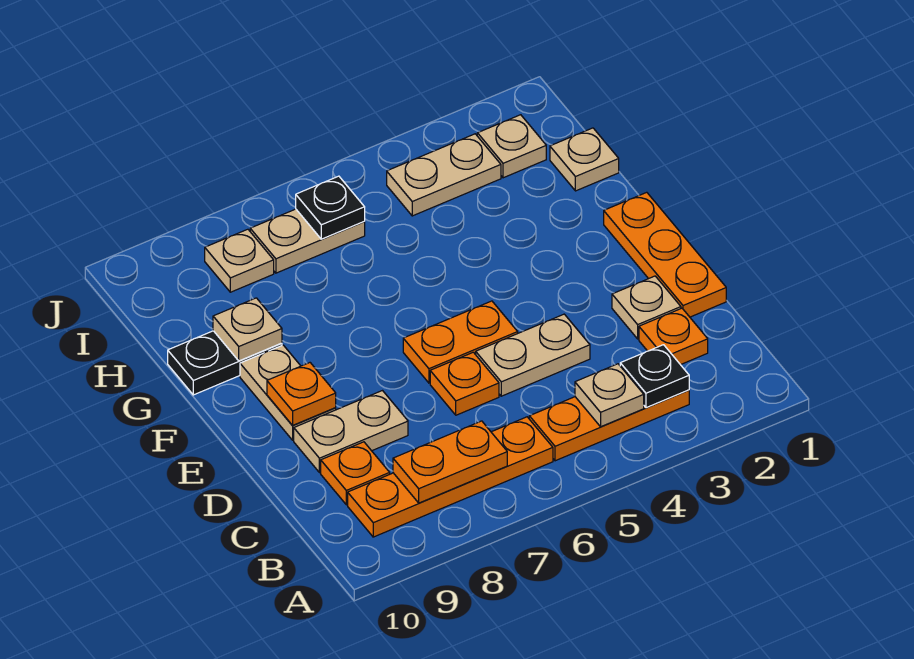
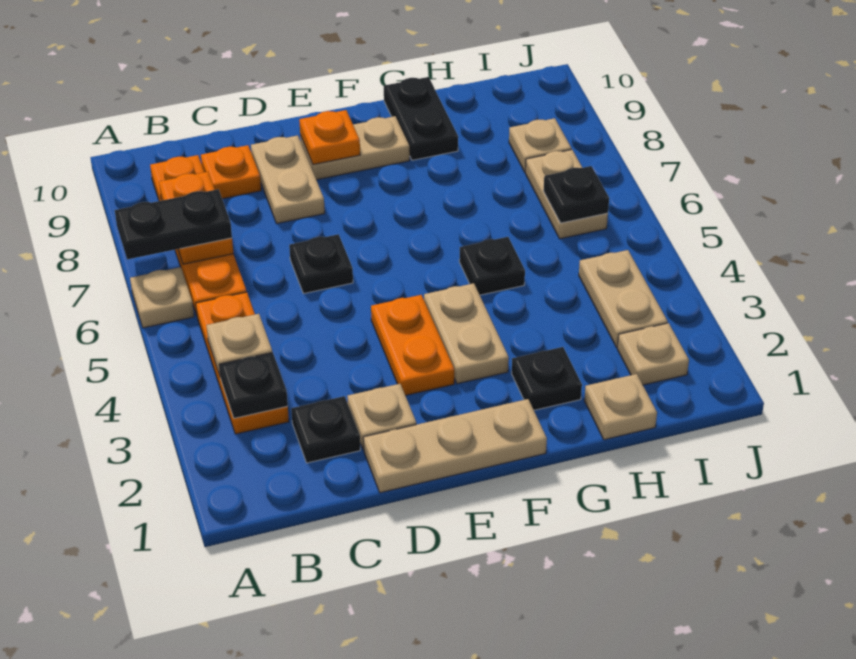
none -> black 1x2 plate [115,189,232,259]
orange 1x1 plate [639,308,708,365] -> black 1x1 plate [291,396,360,463]
orange 1x3 plate [604,192,726,317] -> tan 1x3 plate [363,399,547,493]
tan 1x2 plate [476,314,590,396] -> tan 1x2 plate moved to [424,283,509,384]
orange 1x1 plate [430,352,499,415] -> black 1x1 plate [289,234,353,294]
orange 1x2 plate [403,301,518,383] -> orange 1x2 plate moved to [371,295,454,396]
none -> black 1x1 plate [512,347,582,410]
none -> black 1x1 plate [459,237,525,295]
tan 1x1 plate [213,298,282,361] -> tan 1x1 plate moved to [130,267,194,328]

